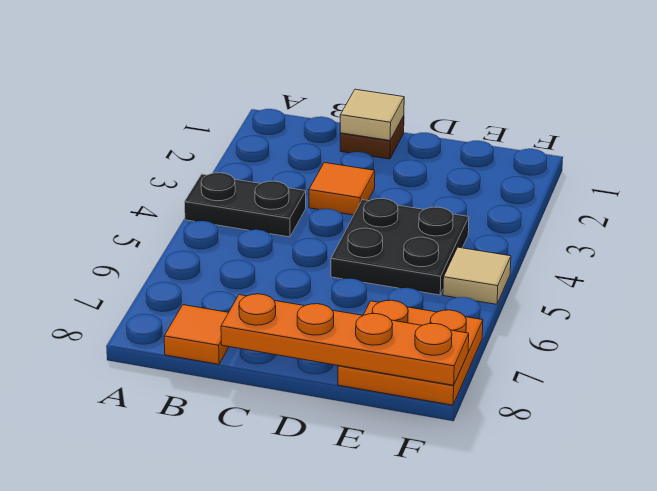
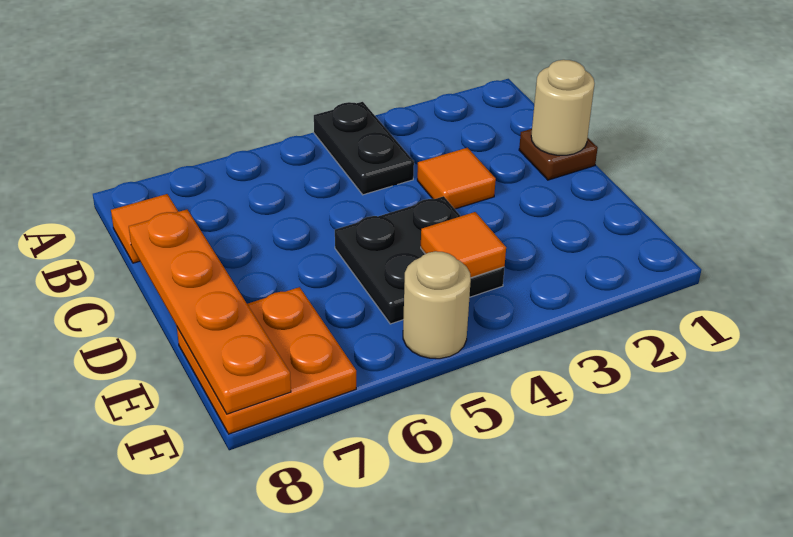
tan 1x1 tile [340,89,404,140] -> tan 1x1 round brick [531,60,595,155]
none -> orange 1x1 tile [421,212,506,278]
tan 1x1 tile [443,247,511,304] -> tan 1x1 round brick [403,251,471,359]

